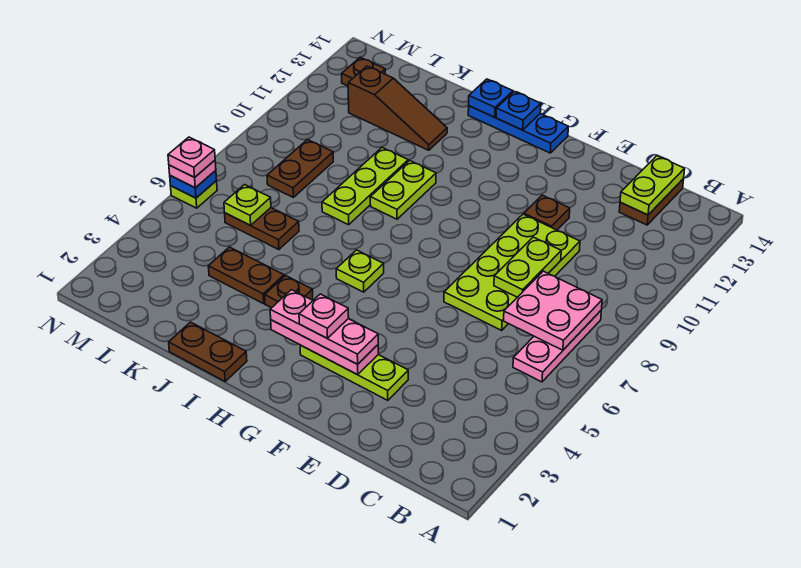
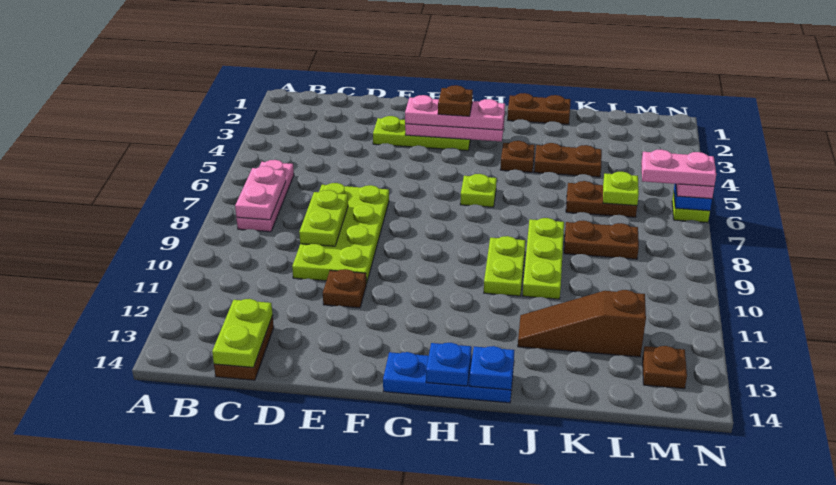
pink 2x2 plate [504,271,602,350] -> pink 1x2 plate [235,166,286,220]
pink 1x1 plate [299,294,349,338] -> brown 1x1 plate [438,85,473,116]
brown 1x2 plate [267,139,333,197] -> brown 1x2 plate turned to [564,221,639,259]
pink 1x1 plate [168,137,215,177] -> pink 1x2 plate [641,149,716,186]

